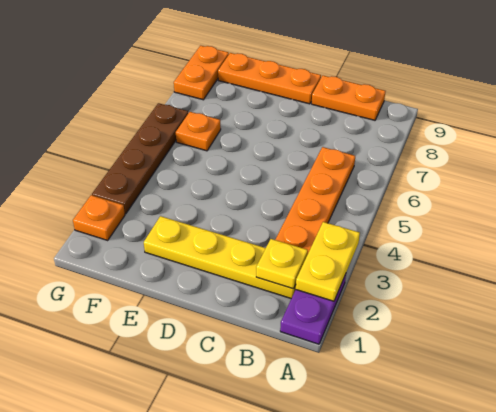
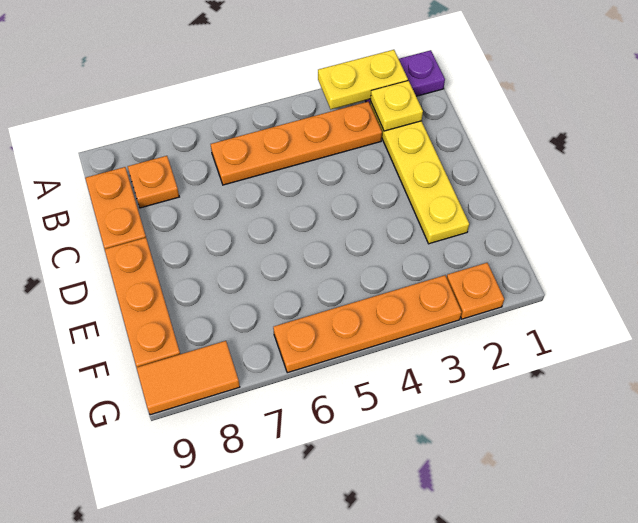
orange 1x1 plate [176,112,221,151] -> orange 1x1 plate moved to [128,156,179,208]
brown 1x4 plate [92,103,188,214] -> orange 1x4 plate [273,275,462,373]
orange 1x2 plate [174,46,229,100] -> orange 1x2 tile [137,341,240,415]

